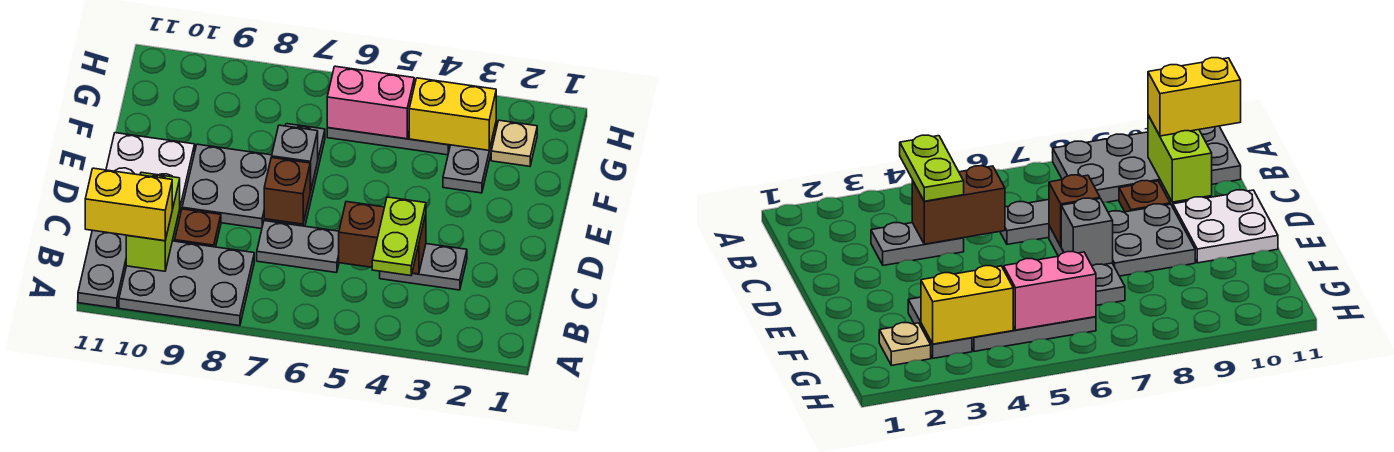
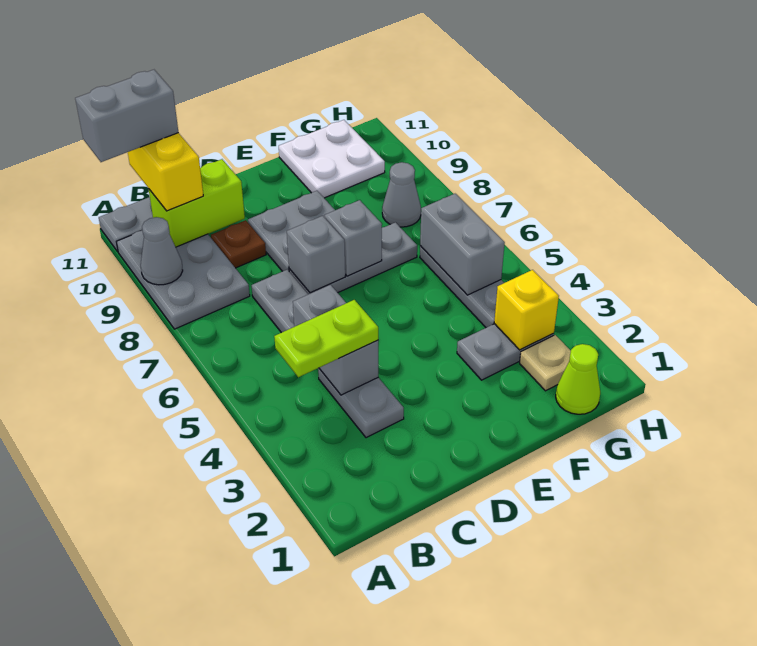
none -> grey 1x1 cone [141,217,183,285]
none -> grey 1x2 brick [75,70,178,162]
brown 1x2 brick [339,202,426,274] -> grey 1x2 brick [293,285,378,395]
brown 1x1 brick [264,158,310,224] -> grey 1x1 brick [287,216,345,293]
white 2x2 plate [106,133,195,217] -> white 2x2 plate moved to [279,120,385,198]
none -> lime 1x1 cone [556,344,600,414]
yellow 1x2 brick [409,78,496,150] -> yellow 1x1 brick [494,270,559,350]
pink 1x2 brick [327,66,414,139] -> grey 1x2 brick [420,194,505,295]
none -> grey 1x1 cone [382,162,421,227]

